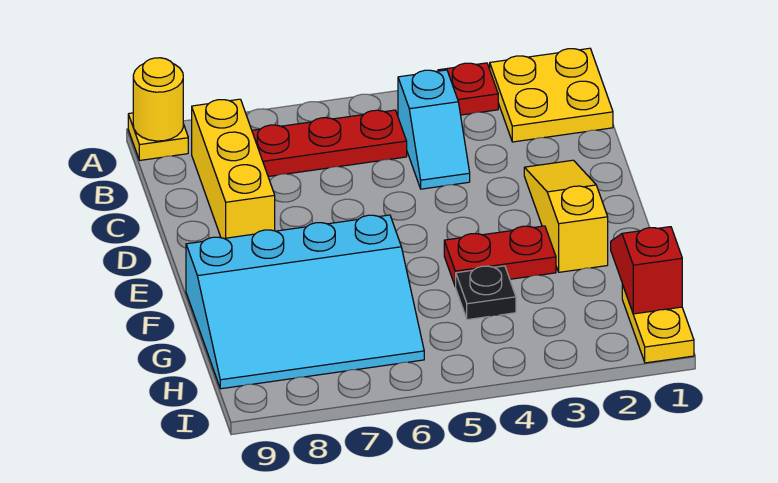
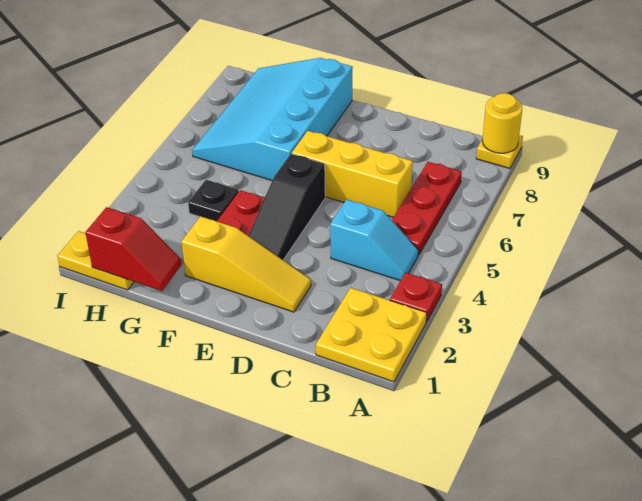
cyan 1x2 slope [398,70,470,189] -> cyan 1x2 slope turned to [330,200,419,281]
yellow 1x3 brick [192,99,275,238] -> yellow 1x3 brick moved to [292,131,413,217]
none -> black 1x3 slope [249,154,325,260]

